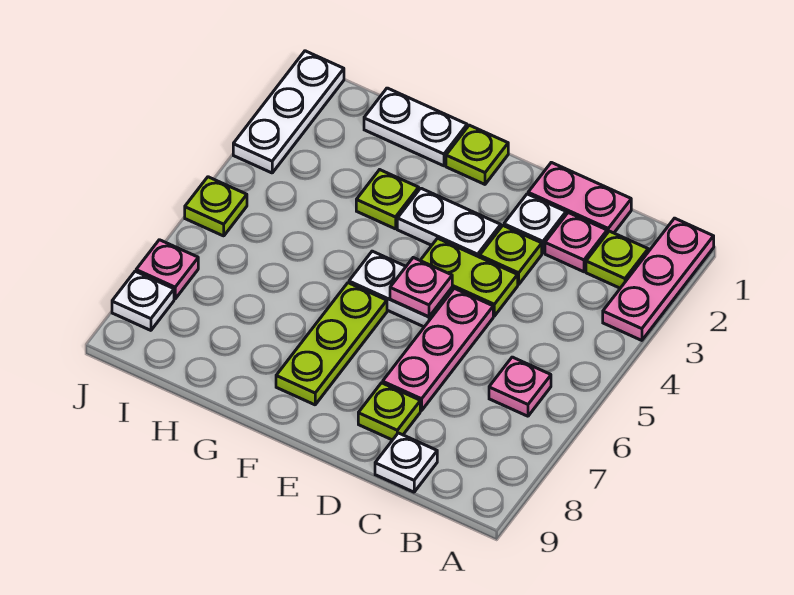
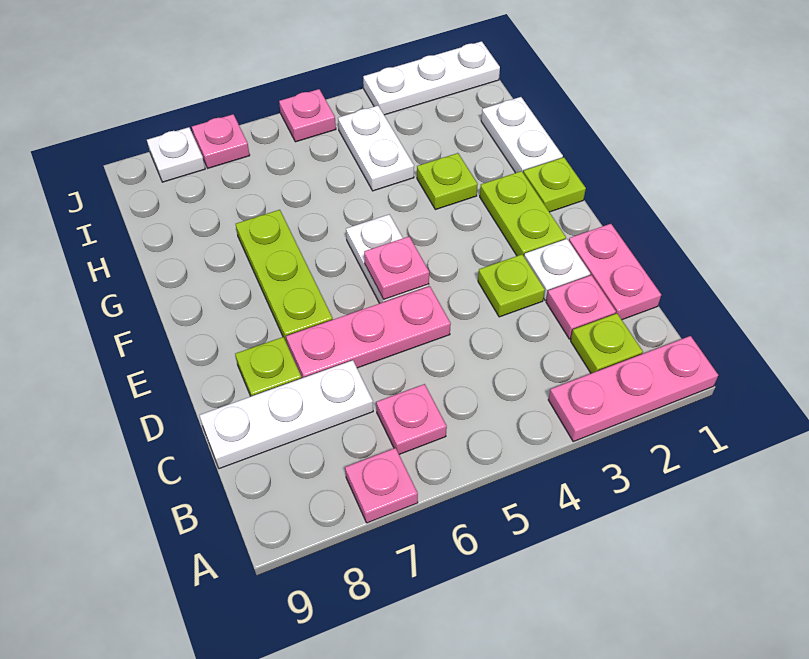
none -> pink 1x1 plate [345,448,418,523]
white 1x1 plate [375,433,437,492] -> white 1x3 plate [199,360,373,469]
lime 1x2 plate [420,238,518,316] -> lime 1x2 plate moved to [480,171,566,256]
white 1x2 plate [397,188,501,257] -> white 1x2 plate moved to [338,106,414,191]
lime 1x3 plate [276,283,387,405] -> lime 1x3 plate turned to [236,210,333,343]
lime 1x1 plate [185,177,247,236] -> pink 1x1 plate [279,89,336,142]

